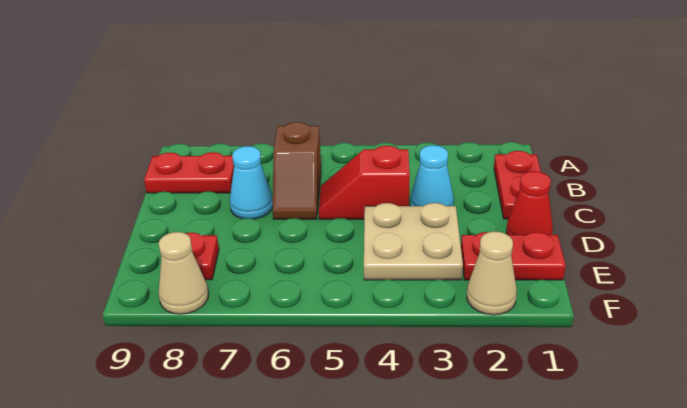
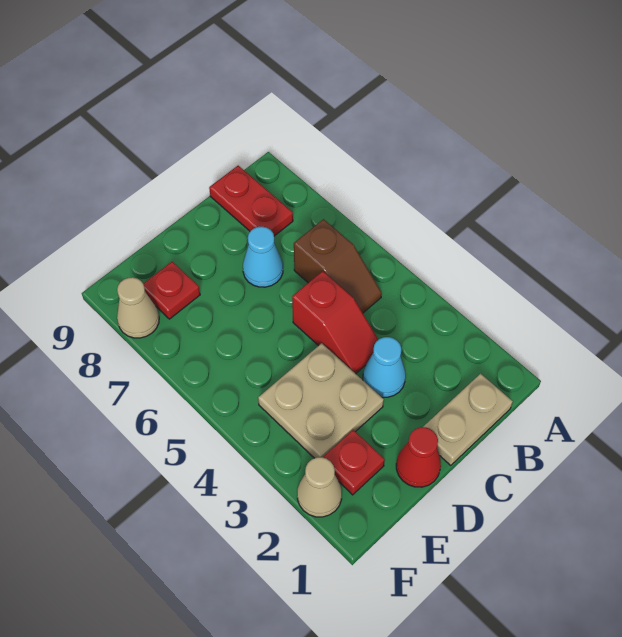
red 1x2 plate [494,151,541,219] -> tan 1x2 plate [423,374,513,466]
brown 1x2 slope [272,122,321,219] -> brown 1x2 slope turned to [294,219,382,313]
red 1x2 slope [319,146,410,219] -> red 1x2 slope turned to [292,271,379,374]
red 1x2 plate [461,232,566,280] -> red 1x1 plate [323,430,385,495]

